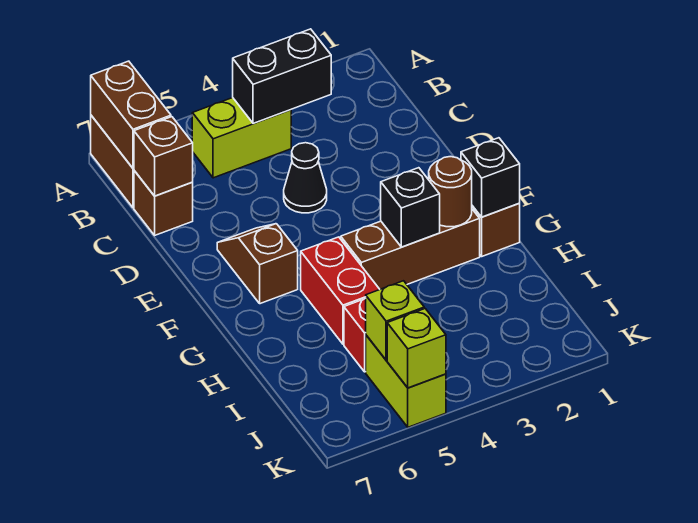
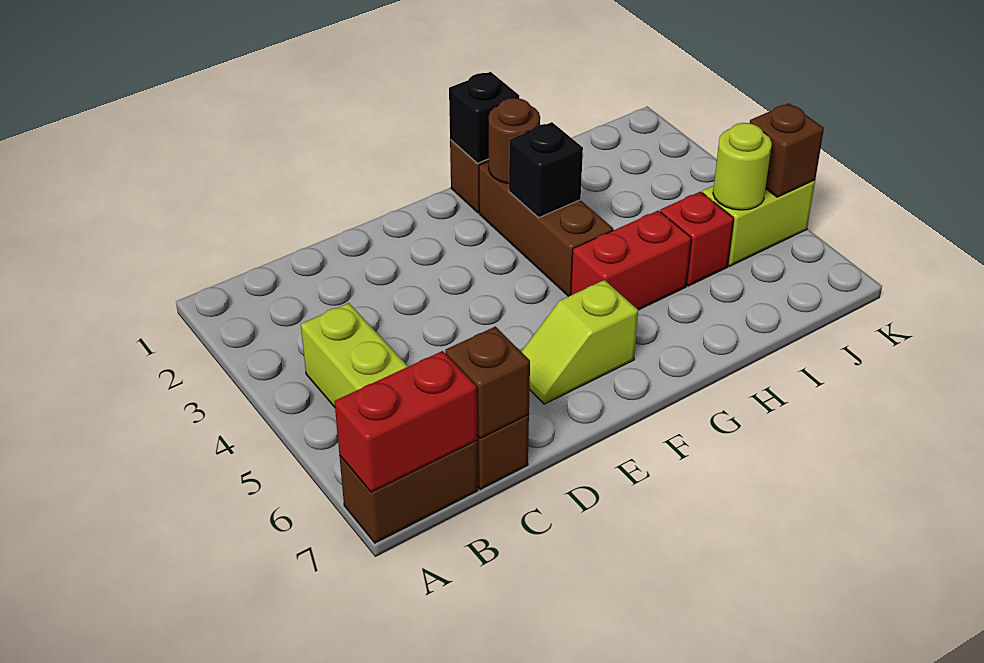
brown 1x2 brick [91,61,171,168] -> red 1x2 brick [334,351,477,492]
black 1x2 brick [233,29,331,123] -> none
black 1x1 cone [284,143,327,213] -> none
brown 1x2 slope [217,224,298,304] -> lime 1x2 slope [521,280,638,404]
lime 1x1 brick [366,281,424,360] -> lime 1x1 round brick [713,123,772,210]
lime 1x1 brick [387,309,446,388] -> brown 1x1 brick [750,103,824,197]

